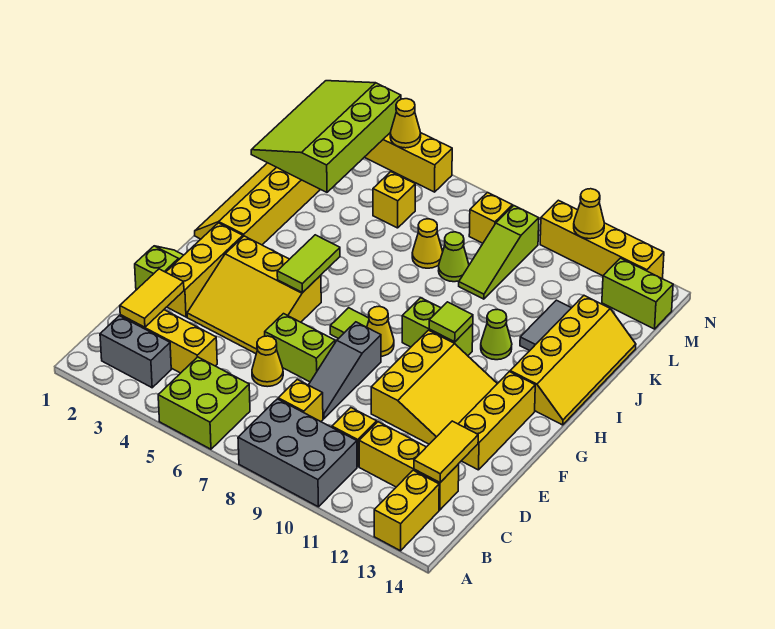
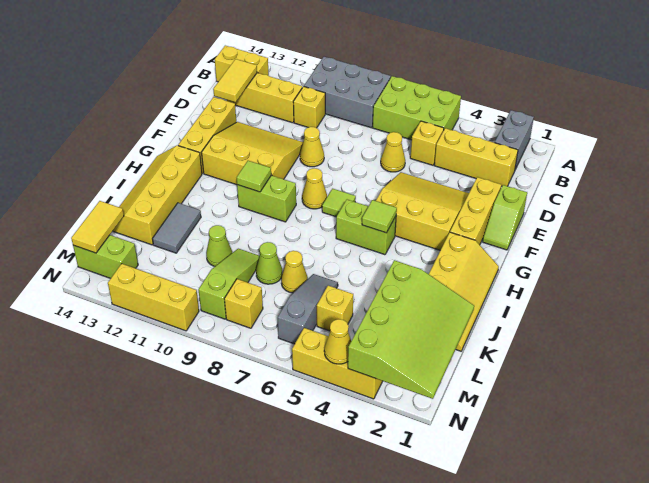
lime 2x2 brick [158,357,250,449] -> lime 2x3 brick [373,76,461,140]
yellow 1x2 brick [374,470,439,551] -> yellow 1x2 brick turned to [215,46,269,82]
grey 1x2 brick [100,316,171,388] -> grey 1x2 brick turned to [495,110,534,170]
yellow 1x2 tile [120,269,184,327] -> yellow 1x2 tile moved to [71,201,124,253]
yellow 1x1 brick [278,379,323,422] -> yellow 1x1 brick moved to [410,121,444,165]
grey 1x3 slope [309,322,381,419] -> grey 1x3 slope moved to [278,274,338,344]
lime 1x2 brick [265,314,335,382] -> lime 1x2 brick moved to [336,200,396,255]
yellow 3x3 slope [371,330,497,444] -> yellow 3x3 slope turned to [202,122,303,185]
lime 1x2 tile [277,235,340,293] -> lime 1x1 tile [362,200,397,233]
lime 1x1 cone [481,309,512,360] -> lime 1x1 cone moved to [206,225,232,266]
yellow 1x4 brick [540,200,664,279] -> yellow 1x3 brick [108,264,199,331]
yellow 1x1 cone [574,189,604,239] -> yellow 1x1 cone moved to [300,127,324,167]

